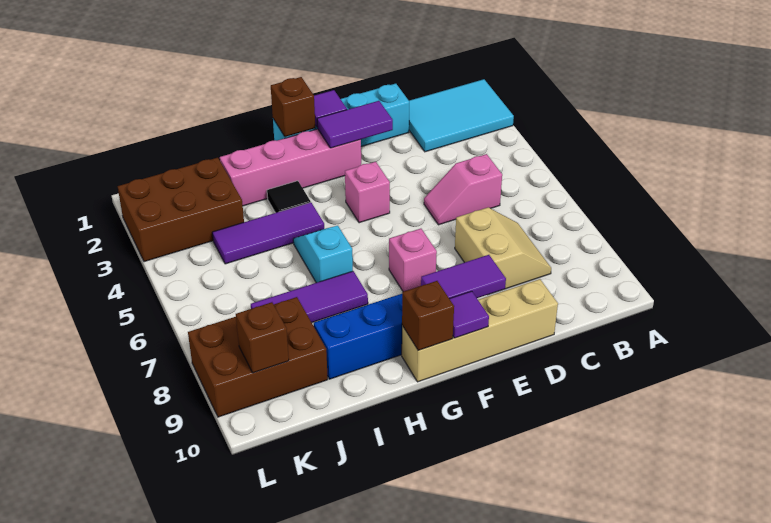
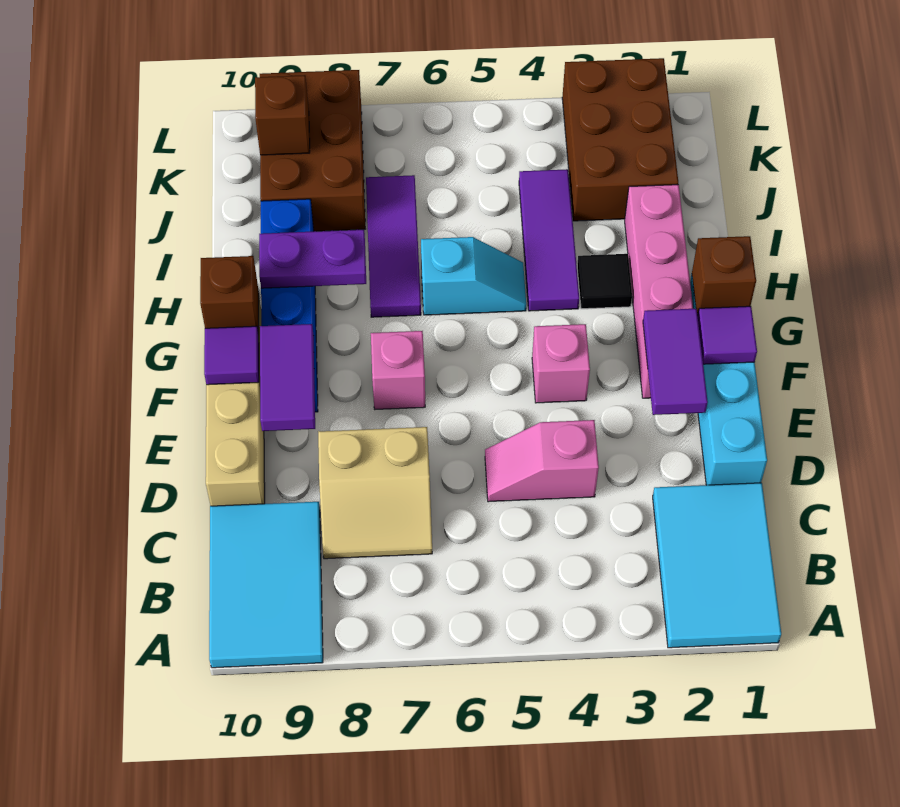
none -> cyan 2x3 tile [209,502,323,668]
pink 1x2 slope [424,154,502,225] -> pink 1x2 slope turned to [485,420,599,502]
none -> purple 1x2 plate [259,230,366,288]

